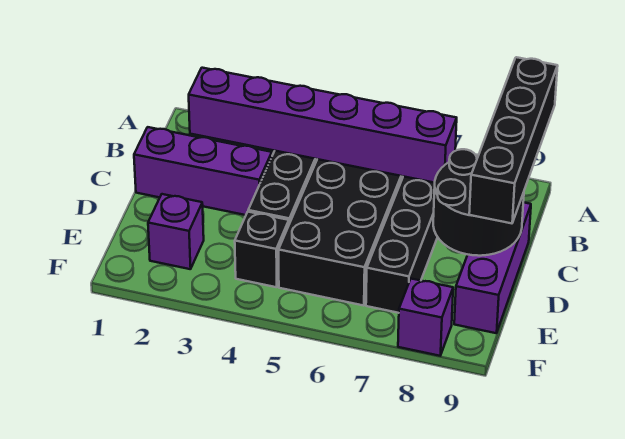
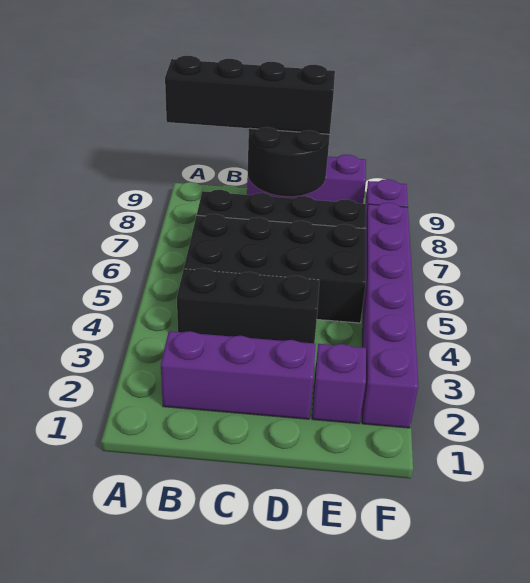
purple 1x6 brick [189,68,457,183] -> purple 1x6 brick moved to [362,203,418,428]
purple 1x3 brick [134,127,272,215] -> purple 1x3 brick turned to [161,331,316,419]
black 1x1 brick [235,212,289,287] -> none

